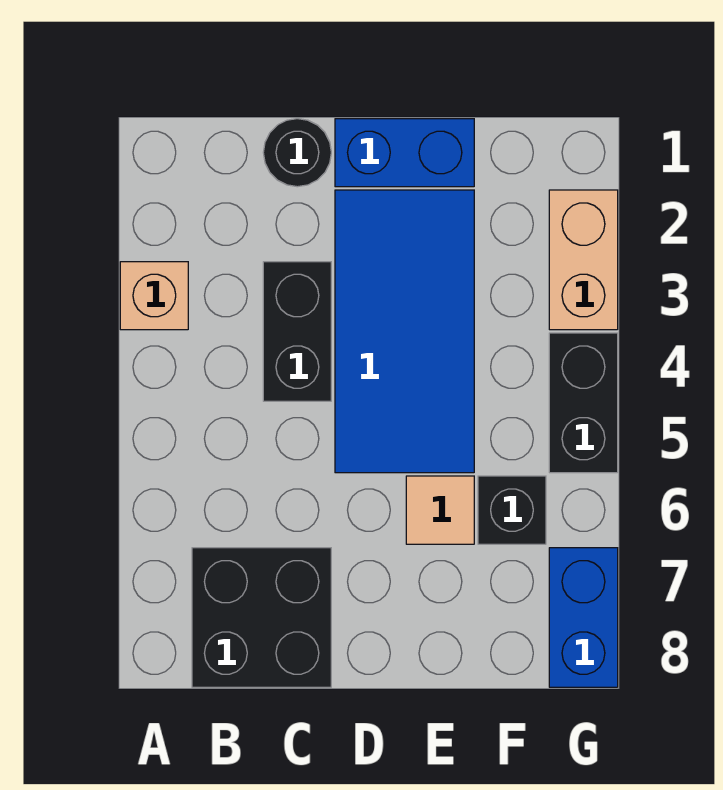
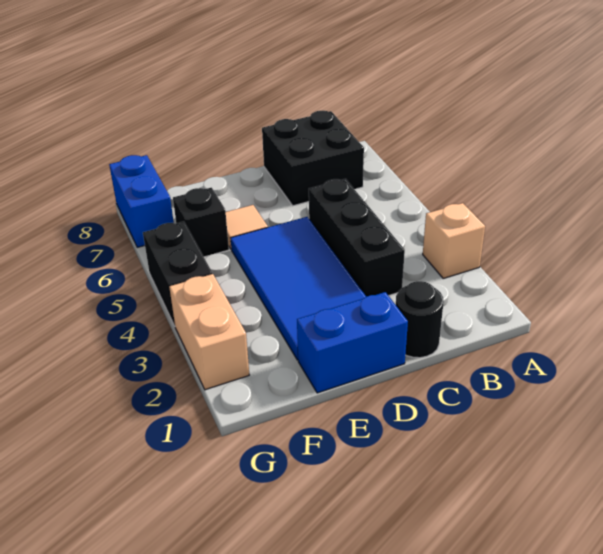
black 1x2 brick [263,262,331,401] -> black 1x3 brick [309,179,405,297]

